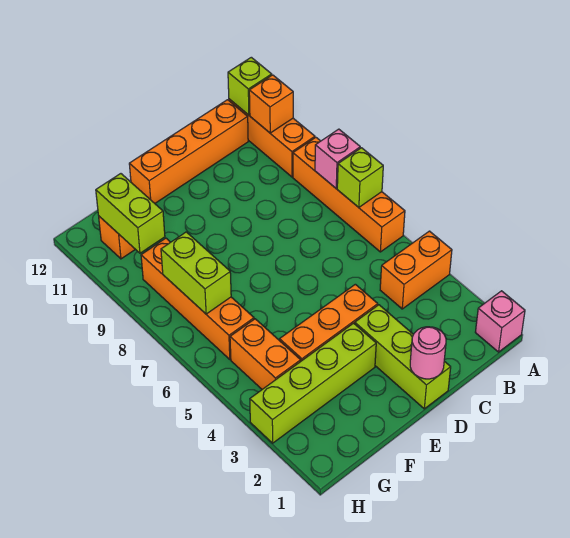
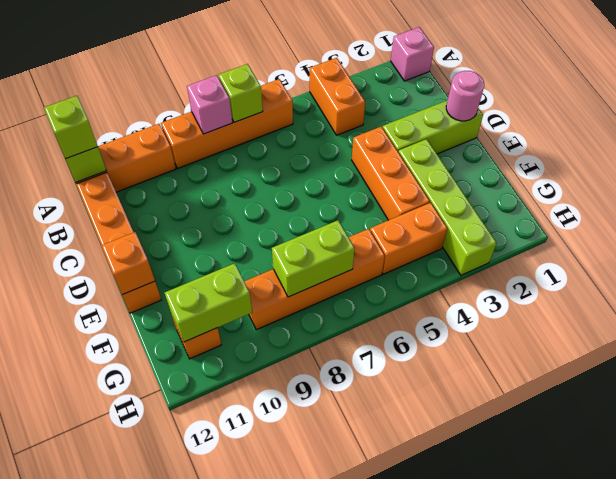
orange 1x1 brick [249,75,293,133] -> orange 1x1 brick moved to [101,232,155,295]
none -> lime 1x1 brick [44,96,98,159]

